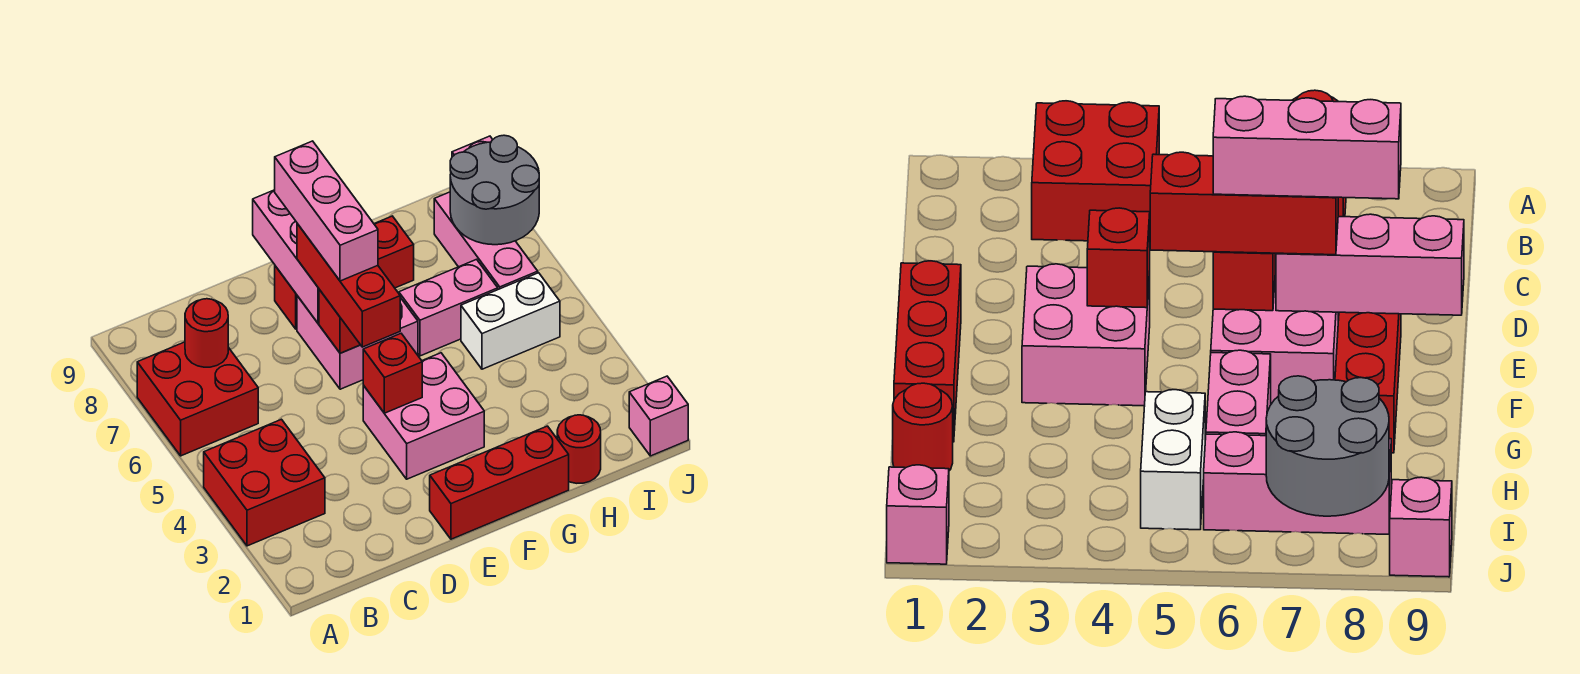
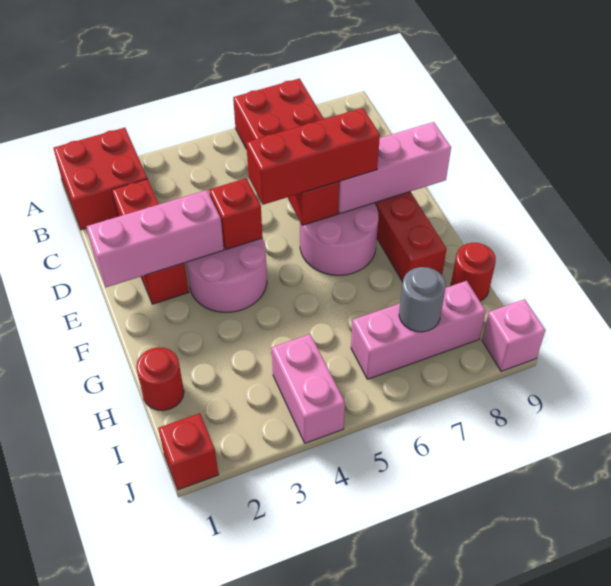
red 2x2 brick [204,419,325,546] -> red 2x2 brick moved to [53,128,147,230]
red 1x1 round brick [185,299,228,367] -> red 1x1 round brick moved to [451,243,496,301]
red 1x3 brick [430,426,569,539] -> red 1x3 brick moved to [112,179,189,304]
pink 2x2 brick [363,353,484,479] -> pink 2x2 round brick [186,238,267,312]
pink 2x2 brick [297,296,418,389] -> pink 2x2 round brick [300,203,378,275]
pink 1x3 brick [275,141,378,281] -> pink 1x3 brick moved to [87,190,224,287]
pink 1x2 brick [399,259,498,356] -> pink 1x2 brick moved to [272,334,345,443]
white 1x2 brick [461,273,560,369] -> none
grey 2x2 round brick [450,135,539,245] -> grey 1x1 round brick [399,267,446,332]
pink 1x1 brick [629,376,688,456] -> red 1x1 brick [158,413,219,490]

